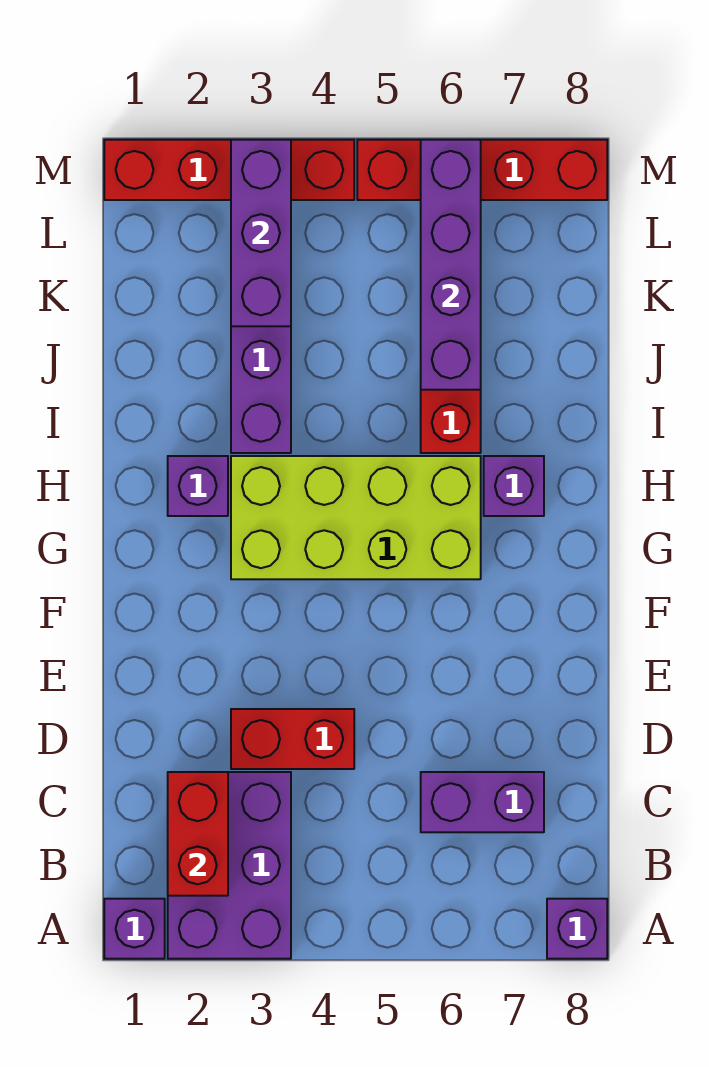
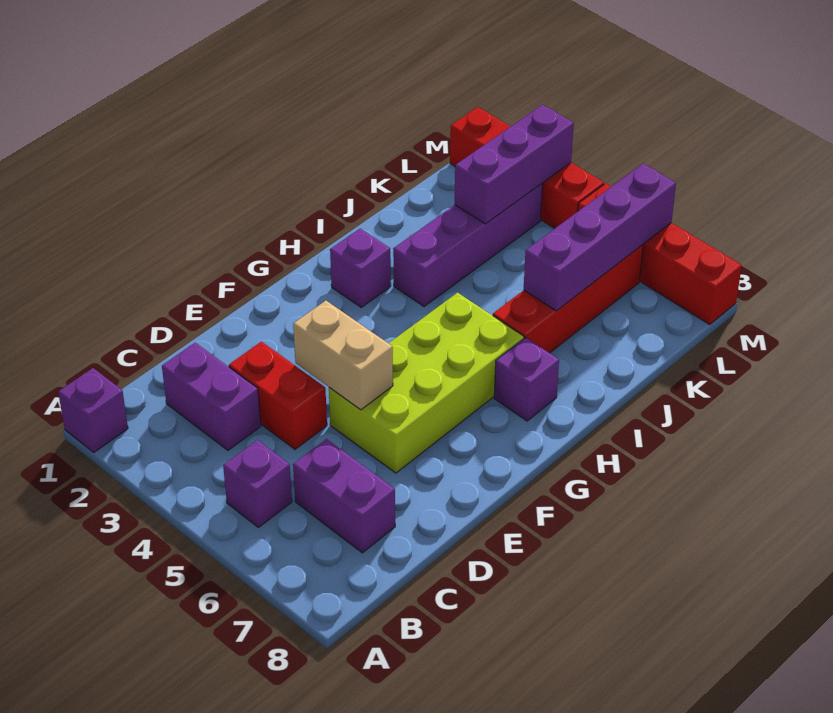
purple 2x3 brick [168,772,291,959] -> purple 1x2 brick [162,343,261,450]
purple 1x1 brick [547,899,607,959] -> purple 1x1 brick moved to [223,440,292,528]
red 1x2 brick [168,772,228,896] -> none
none -> tan 1x2 brick [293,301,393,410]
lime 2x4 brick [231,456,481,579] -> lime 2x4 brick turned to [329,293,524,473]

